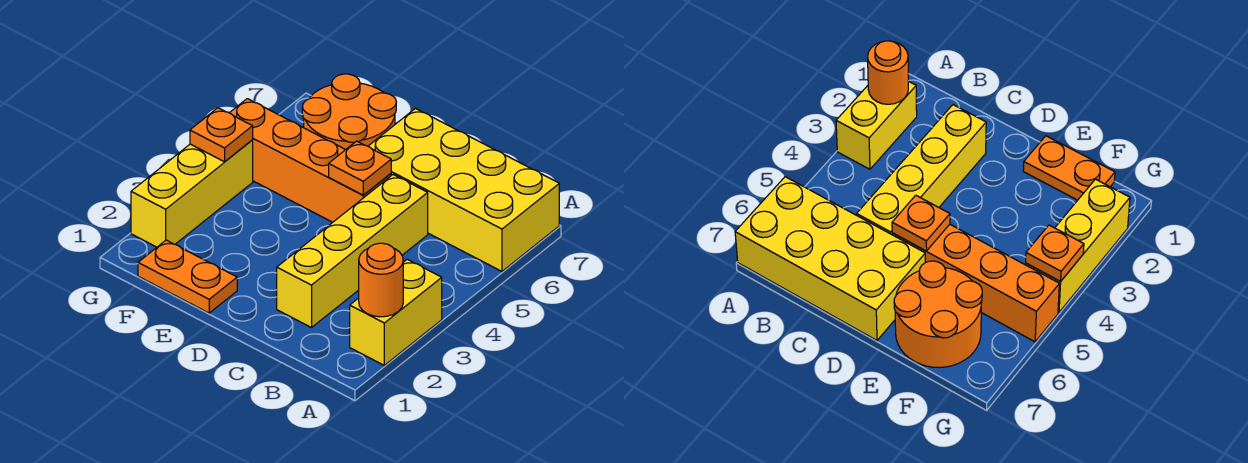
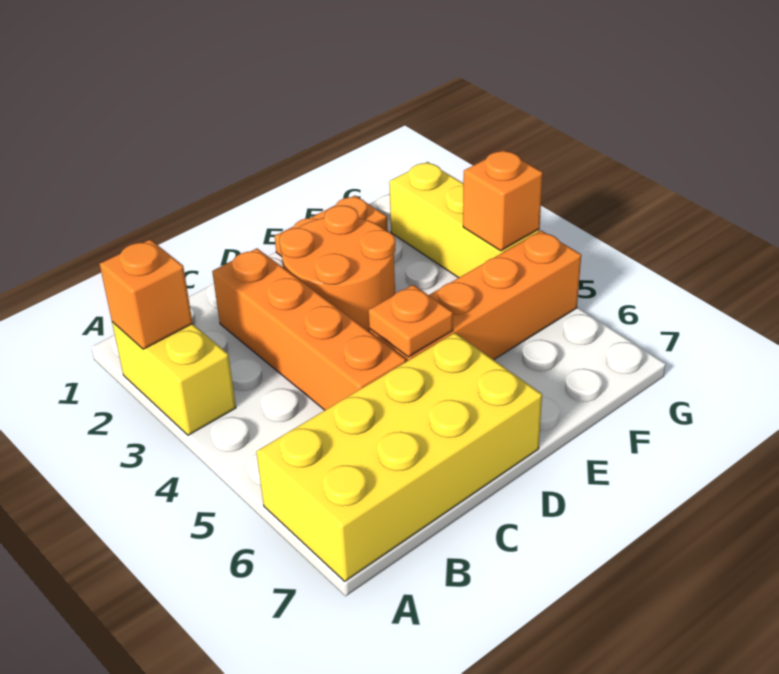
orange 1x1 round brick [359,243,403,317] -> orange 1x1 brick [100,239,193,349]
yellow 1x4 brick [277,175,428,328] -> orange 1x4 brick [212,248,406,410]
orange 2x2 round brick [302,74,396,150] -> orange 2x2 round brick moved to [279,206,395,331]
orange 1x1 plate [190,108,253,162] -> orange 1x1 brick [463,150,543,251]

